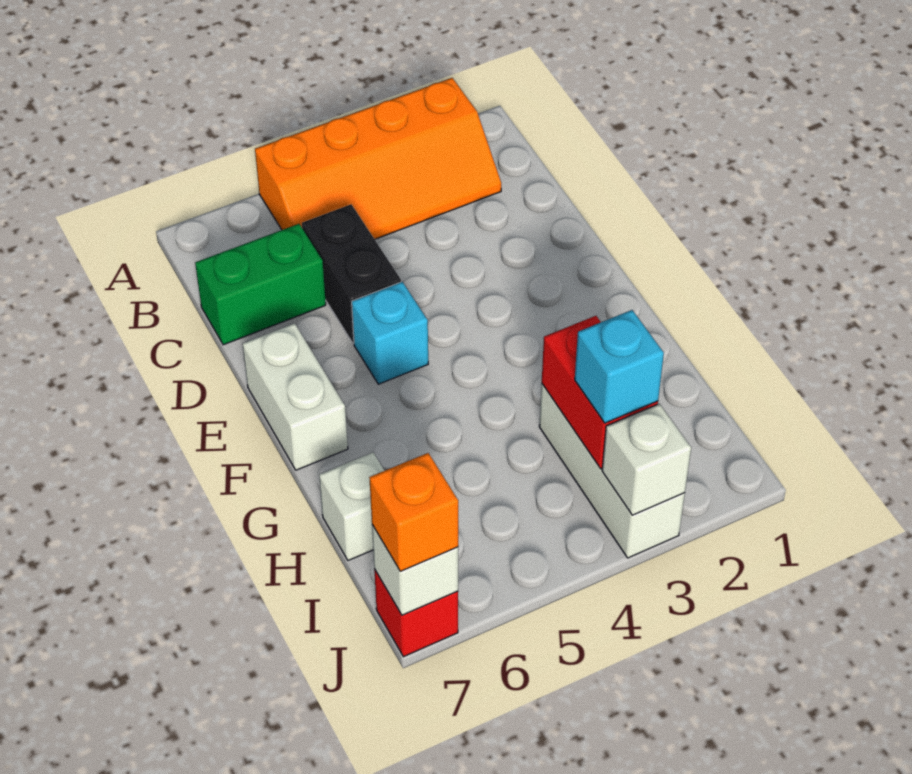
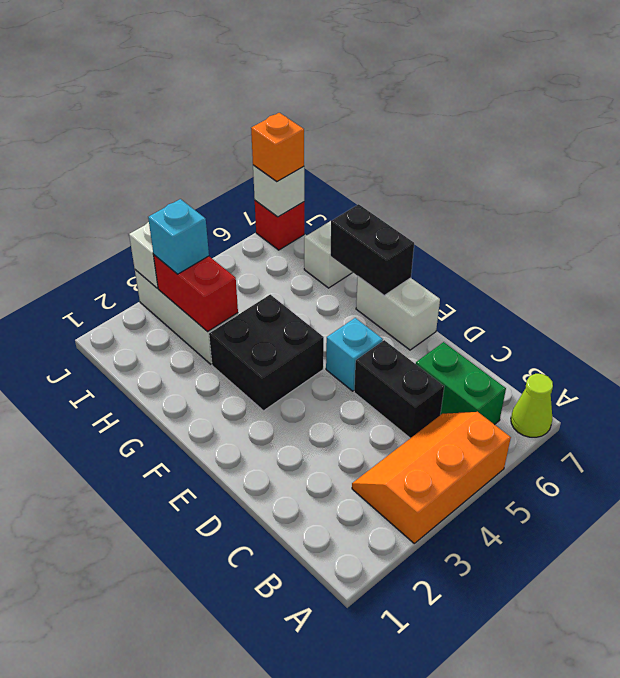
orange 2x4 slope [255,78,501,239] -> orange 2x3 slope [352,412,511,543]
none -> lime 1x1 cone [511,374,553,437]
green 1x2 brick [195,224,326,345] -> green 1x2 brick turned to [416,342,506,425]
none -> black 2x2 brick [209,295,324,411]
none -> black 1x2 brick [330,204,414,295]

